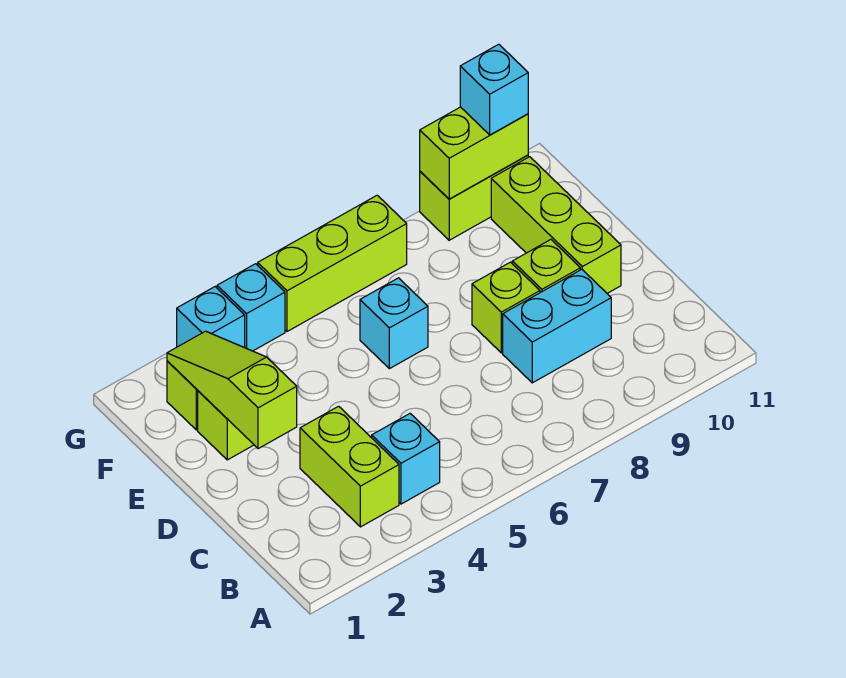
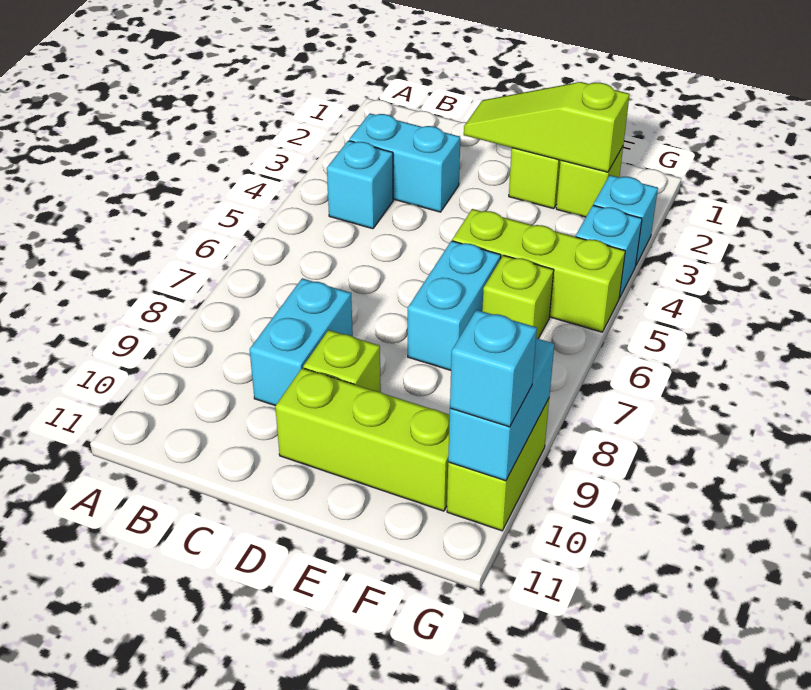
lime 1x2 brick [300,406,399,527] -> cyan 1x2 brick [349,113,460,212]
lime 1x3 slope [167,331,297,449] -> lime 1x3 slope turned to [464,82,630,172]
lime 1x1 brick [472,262,540,353] -> lime 1x1 brick moved to [482,255,554,339]
cyan 1x1 brick [360,278,428,369] -> cyan 1x2 brick [408,241,501,370]
lime 1x3 brick [258,195,407,332] -> lime 1x3 brick turned to [452,209,625,332]
lime 1x2 brick [420,107,528,199] -> cyan 1x2 brick [448,338,554,481]

